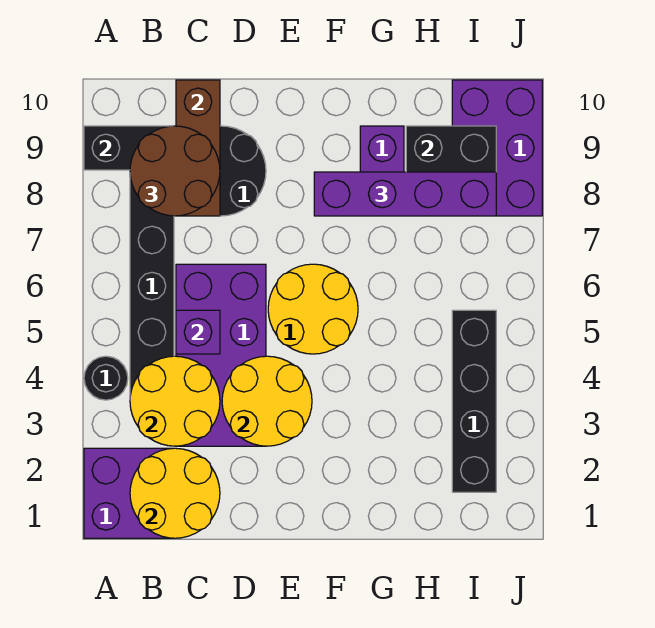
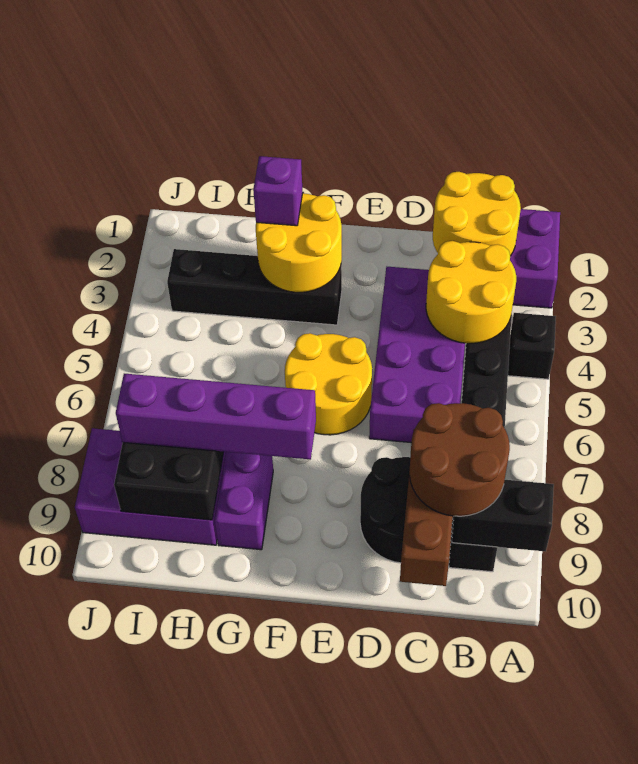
black 1x1 round brick [84,356,128,400] -> black 1x1 brick [508,313,556,379]
purple 1x1 brick [176,310,220,354] -> purple 1x1 brick moved to [253,156,303,226]
yellow 2x2 round brick [222,356,312,446] -> yellow 2x2 round brick moved to [256,193,342,292]
black 1x4 brick [452,310,496,492] -> black 1x4 brick turned to [167,249,342,325]
purple 2x3 brick [452,80,542,216] -> purple 2x3 brick turned to [75,428,226,545]

